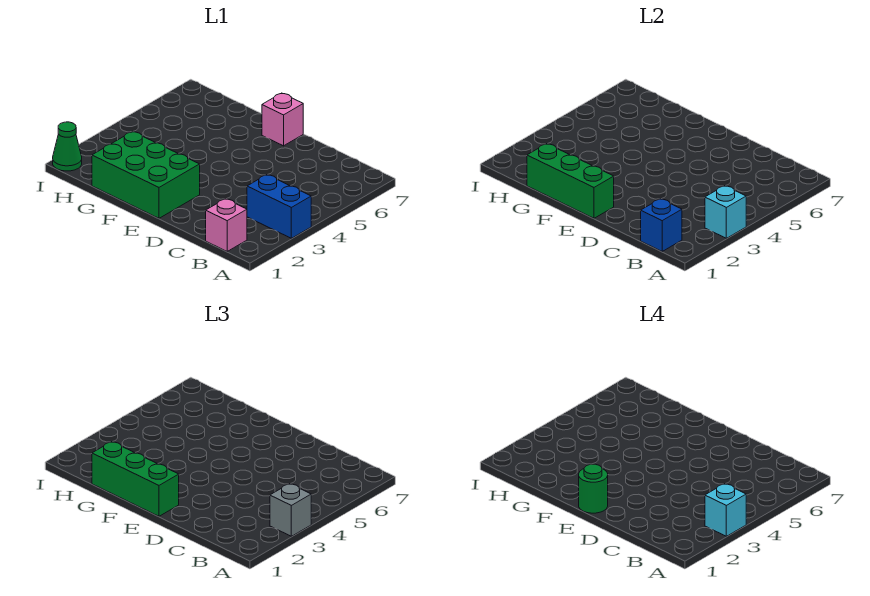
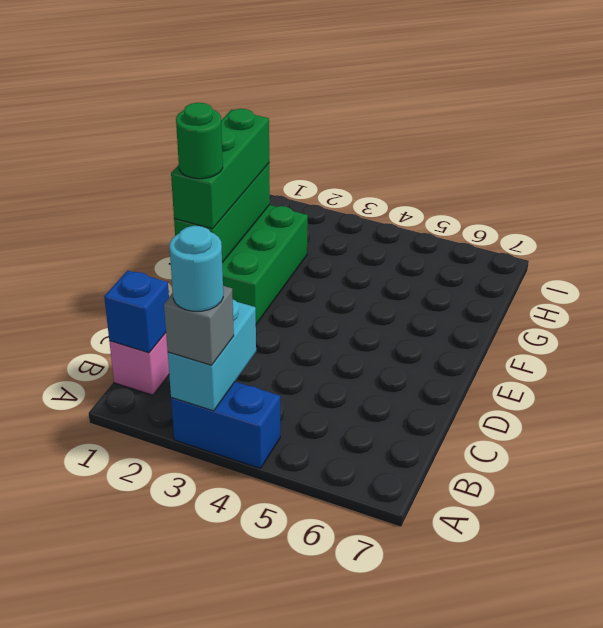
blue 1x2 brick [247,175,311,238] -> blue 1x2 brick turned to [171,382,280,468]
cyan 1x1 brick [705,186,746,238] -> cyan 1x2 brick [168,300,256,411]
cyan 1x1 brick [705,484,746,536] -> cyan 1x1 round brick [170,226,223,311]
pink 1x1 brick [262,93,303,146] -> none
green 1x1 cone [53,122,82,171] -> none

